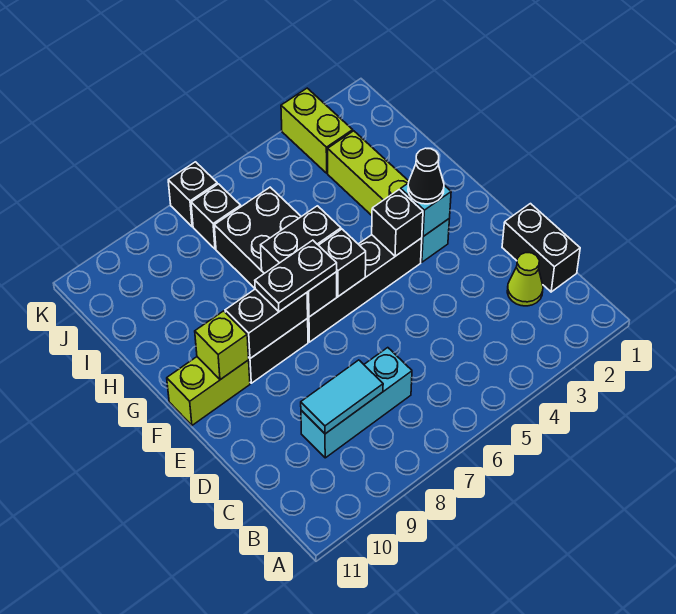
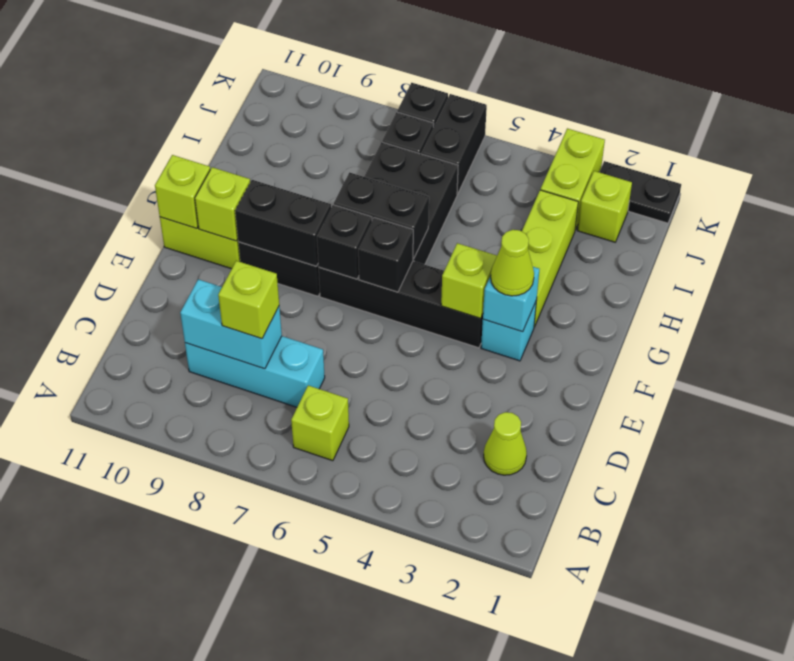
none -> lime 1x1 brick [291,385,349,461]
black 1x2 brick [502,204,580,292] -> black 1x2 brick moved to [421,94,487,194]
cyan 1x2 tile [301,360,383,434] -> cyan 1x2 brick [180,279,282,369]
none -> lime 1x1 brick [218,261,279,339]
black 1x1 cone [408,148,444,204] -> lime 1x1 cone [491,230,534,296]
black 1x1 brick [372,190,423,256] -> lime 1x1 brick [441,243,497,318]
black 1x2 plate [255,240,337,312] -> black 1x2 plate moved to [600,161,681,223]
none -> lime 1x1 brick [155,155,210,229]
none -> lime 1x1 brick [578,171,632,242]

